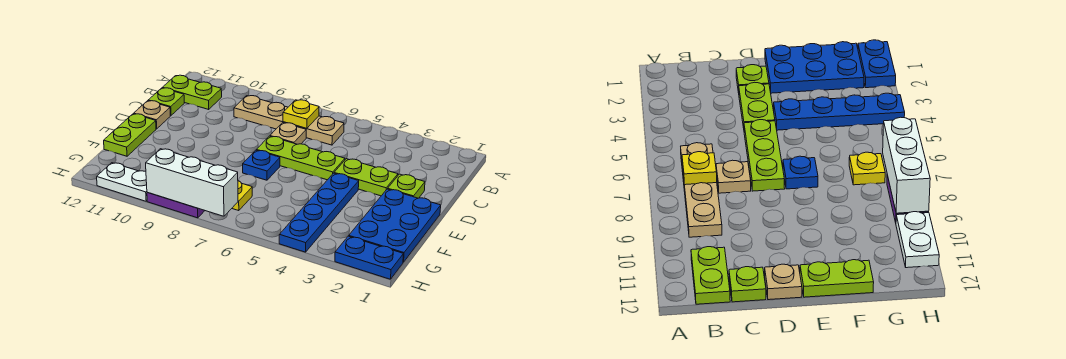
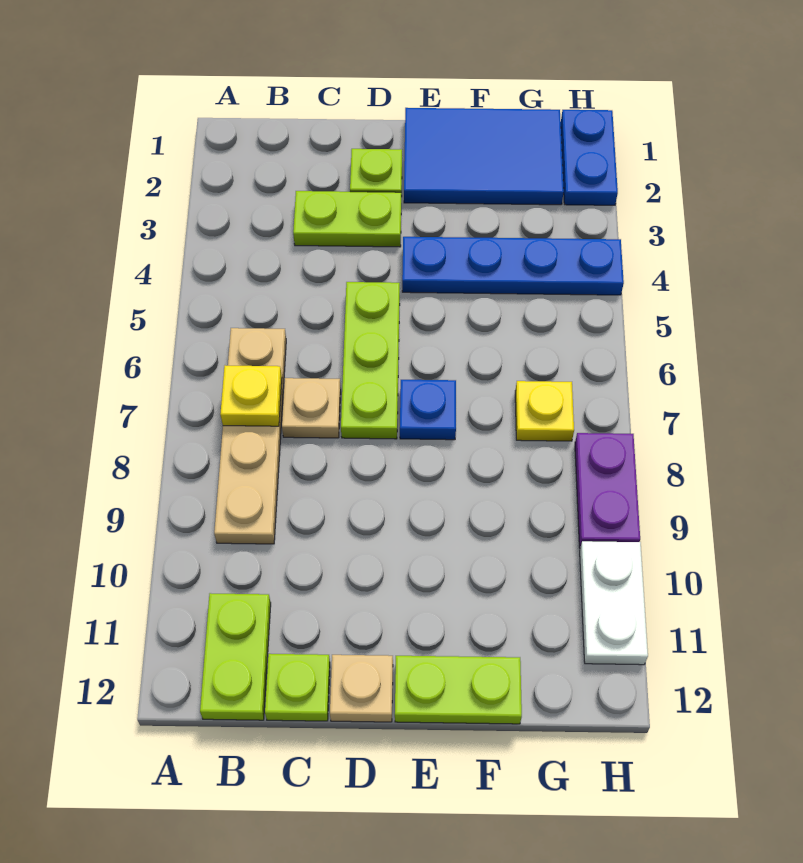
lime 1x2 plate [334,159,398,196] -> lime 1x2 plate turned to [293,191,401,247]
blue 2x3 plate [349,189,441,262] -> blue 2x3 tile [404,108,564,205]
white 1x3 brick [146,149,238,216] -> none

